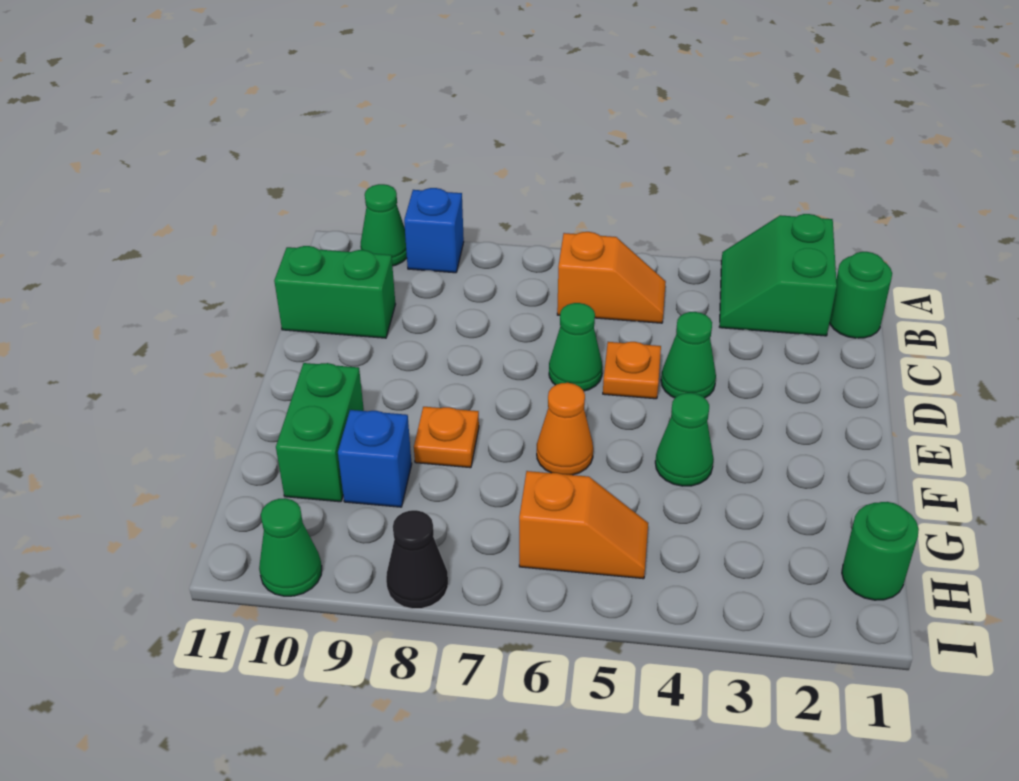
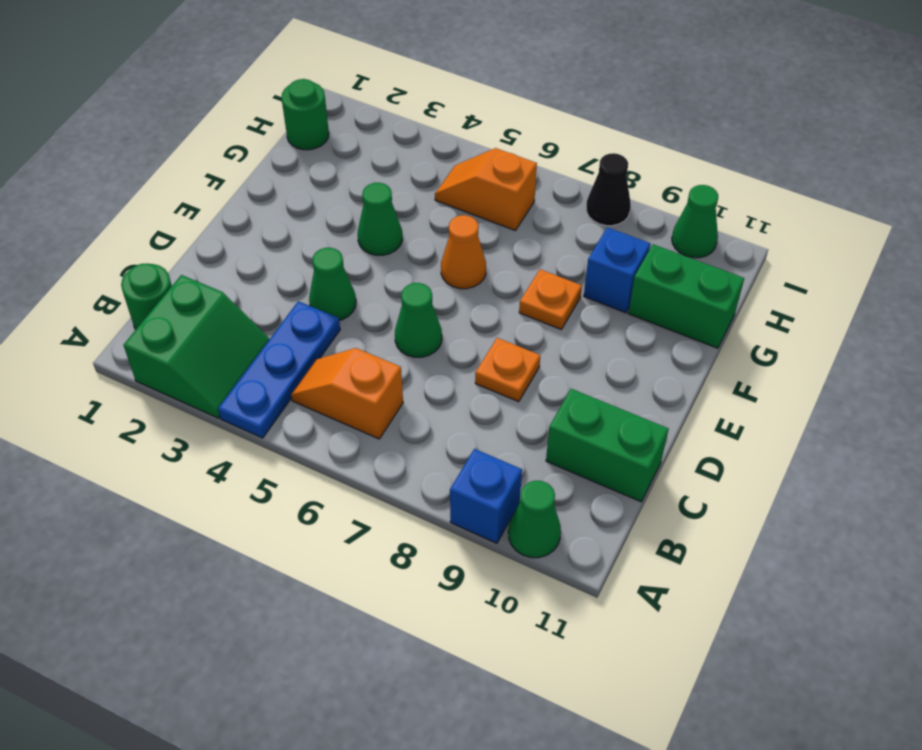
none -> blue 1x3 plate [218,301,340,438]
orange 1x1 plate [603,342,661,399] -> orange 1x1 plate moved to [475,338,540,402]
green 1x2 brick [276,363,364,502] -> green 1x2 brick turned to [628,244,744,348]

